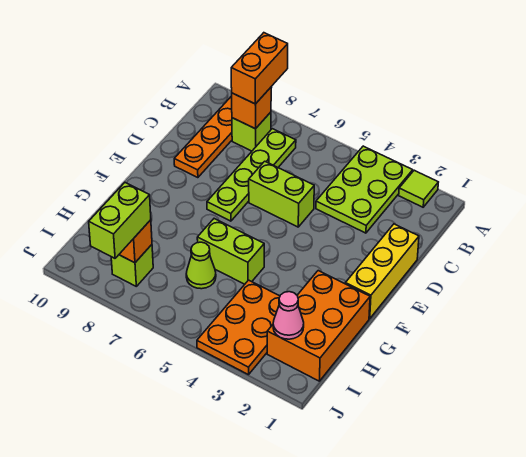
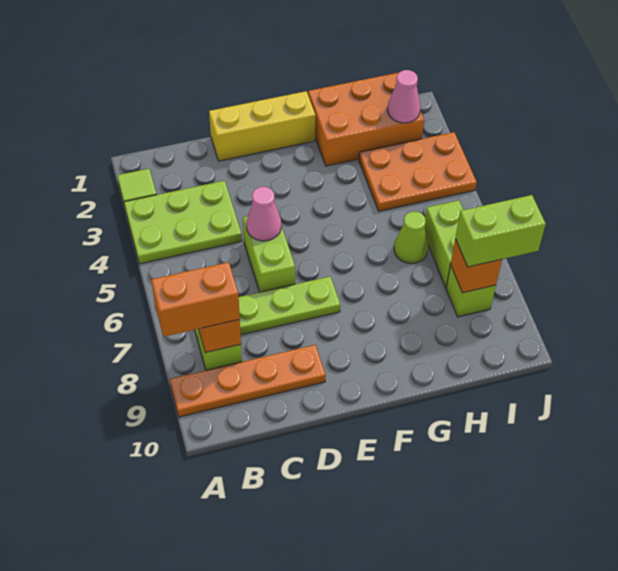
none -> pink 1x1 cone [246,187,281,241]
lime 1x2 brick [197,219,264,284] -> lime 1x2 brick moved to [425,200,463,287]

